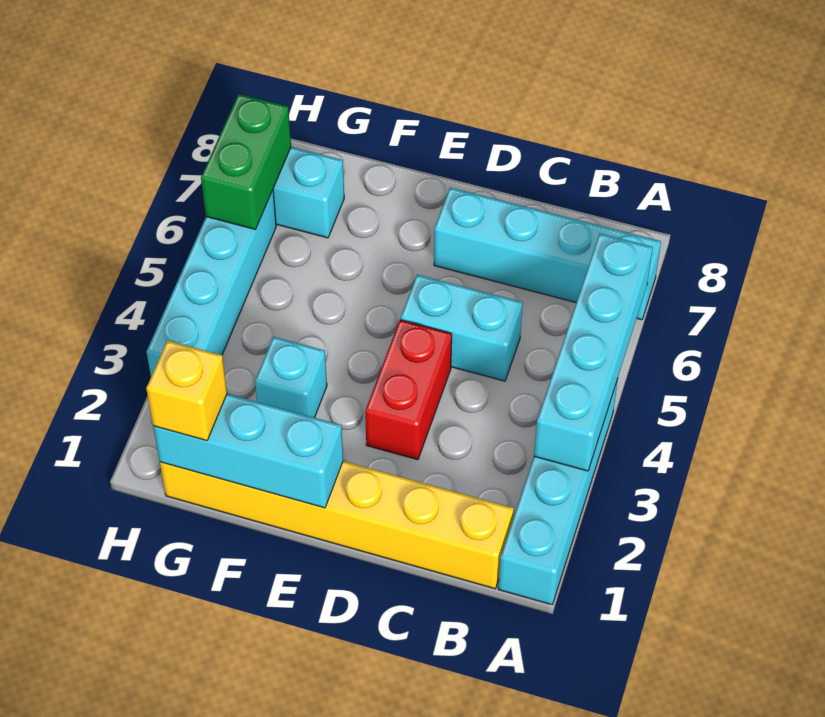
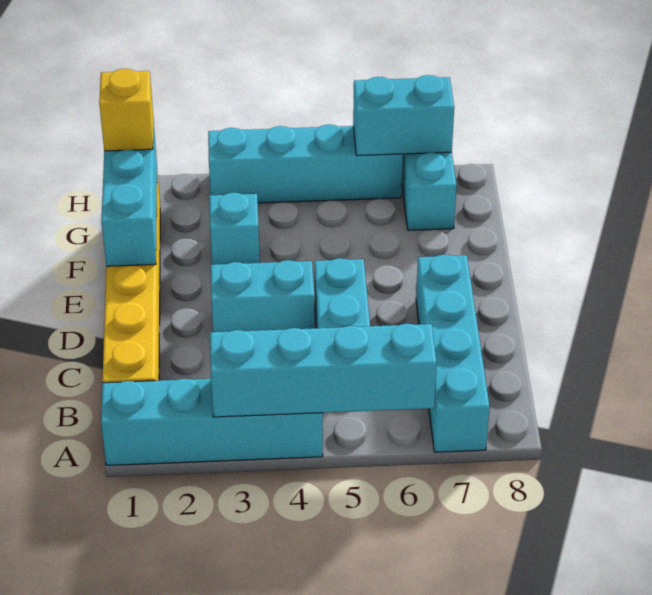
red 1x2 brick [365,320,452,460] -> cyan 1x2 brick [211,260,315,332]
green 1x2 brick [201,94,291,230] -> cyan 1x2 brick [353,75,454,156]

